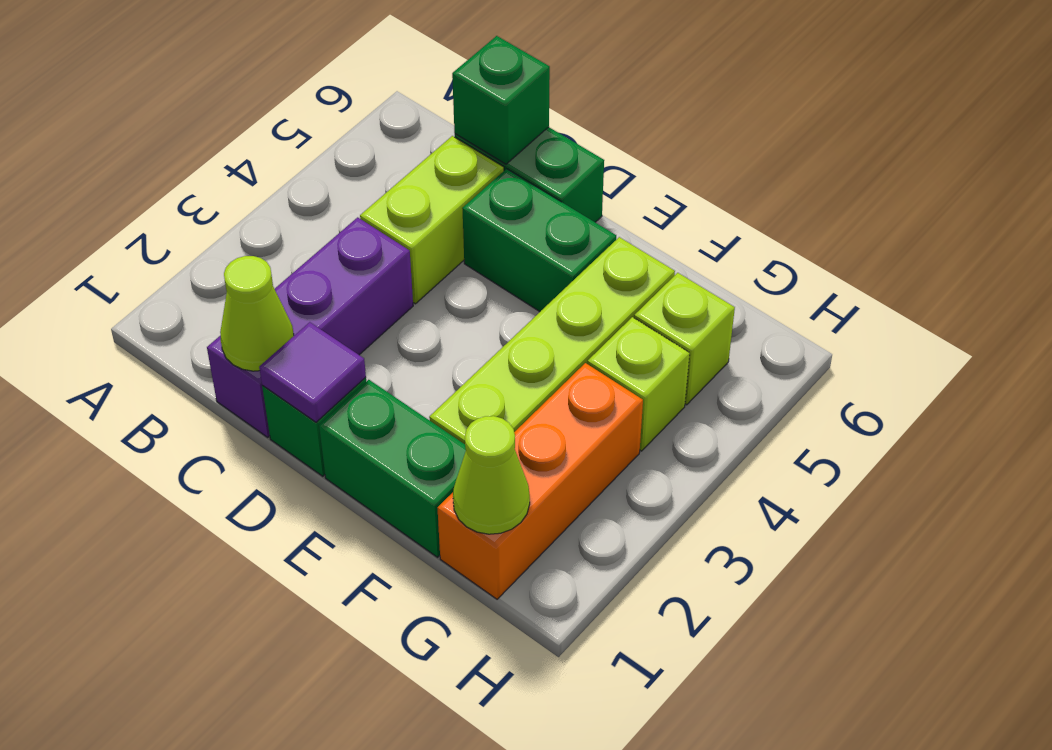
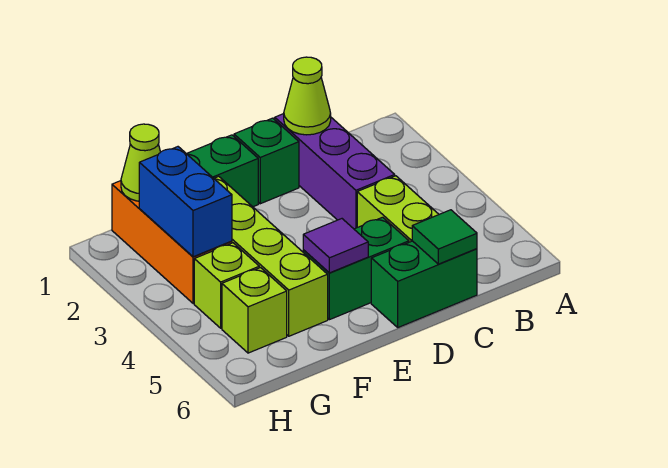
green 1x1 brick [452,36,550,164] -> green 1x1 tile [412,210,477,264]
purple 1x1 tile [259,322,366,422] -> purple 1x1 tile moved to [303,219,368,273]
none -> blue 1x2 brick [139,147,232,257]

